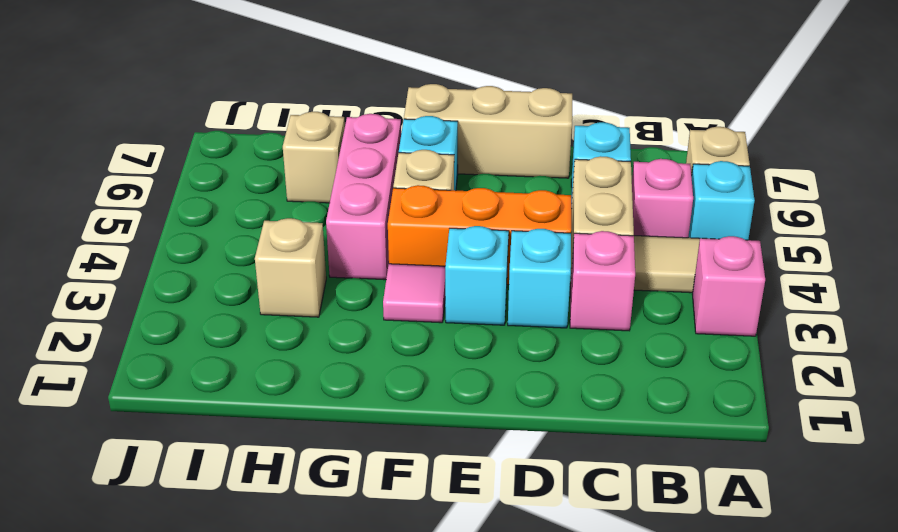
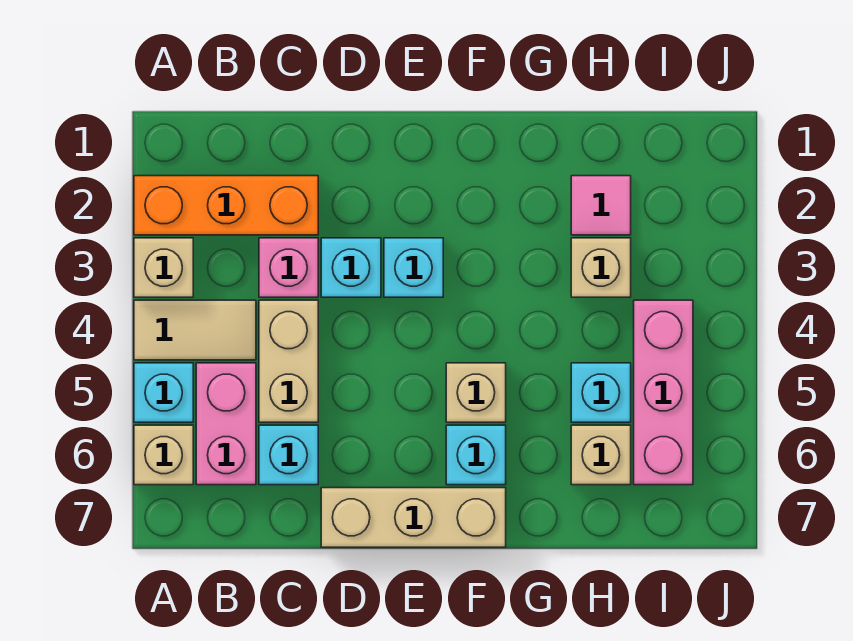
pink 1x1 brick [692,236,765,336] -> tan 1x1 brick [134,238,193,297]
pink 1x1 brick [632,159,693,238] -> pink 1x2 brick [196,363,256,485]
orange 1x3 brick [388,185,571,285] -> orange 1x3 brick moved to [134,176,318,235]
pink 1x1 tile [383,264,445,323] -> pink 1x1 tile moved to [571,176,631,235]
pink 1x3 brick [326,114,401,280] -> pink 1x3 brick moved to [634,300,693,485]
none -> cyan 1x1 brick [571,363,631,422]

